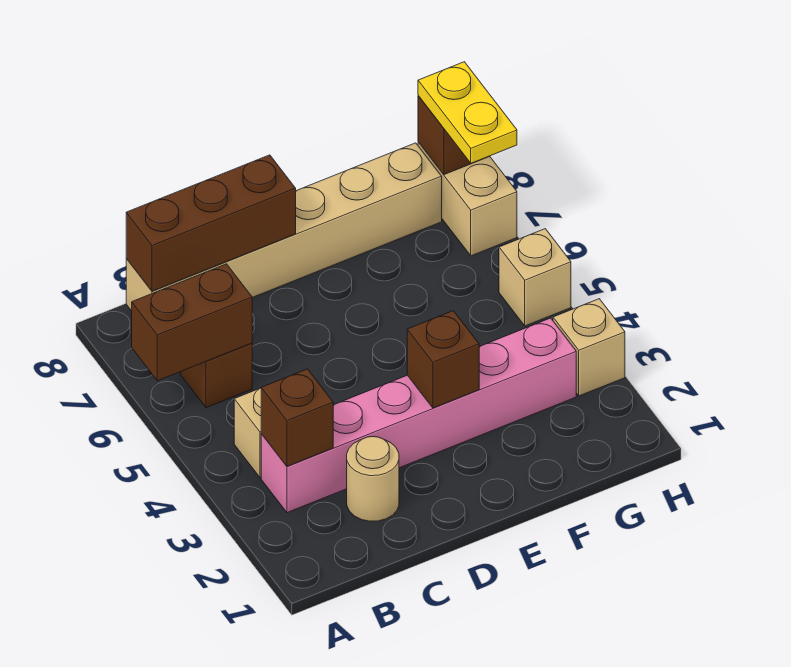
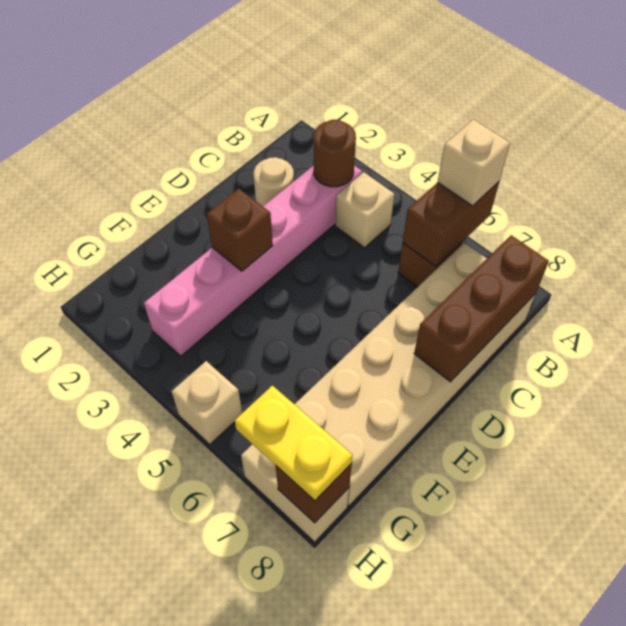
brown 1x1 brick [261,369,333,466] -> brown 1x1 round brick [314,120,356,187]
tan 1x6 brick [126,143,442,311] -> tan 2x6 brick [295,243,536,506]
tan 1x1 brick [553,299,625,396] -> tan 1x1 brick moved to [438,119,510,206]

